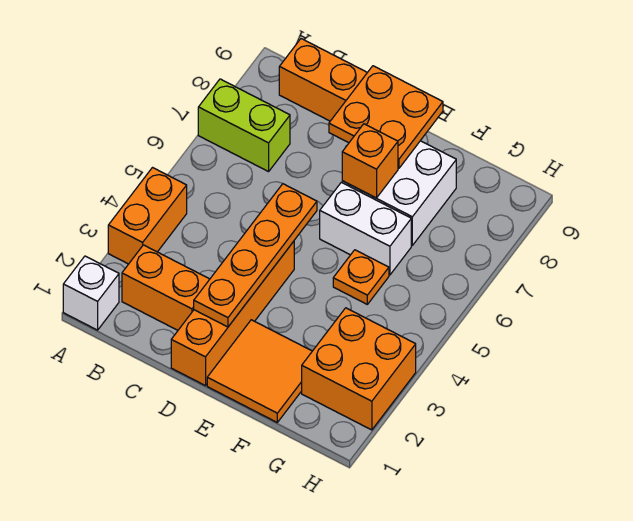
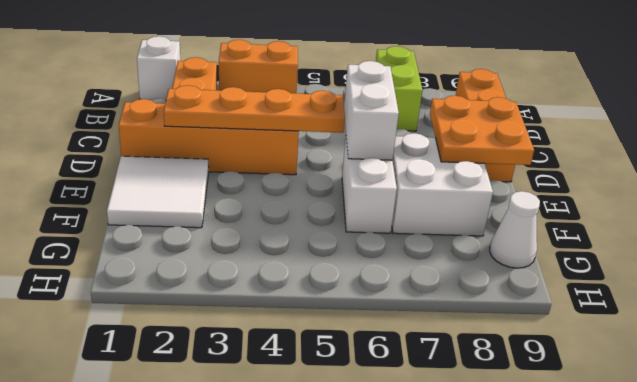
none -> white 1x2 brick [344,61,399,160]
orange 2x2 tile [207,320,312,422] -> white 2x2 tile [107,156,209,228]
orange 1x1 brick [342,124,398,198] -> none
orange 1x1 plate [333,250,389,304] -> none
orange 2x2 brick [302,308,416,430] -> none
none -> white 1x1 cone [490,191,540,268]

